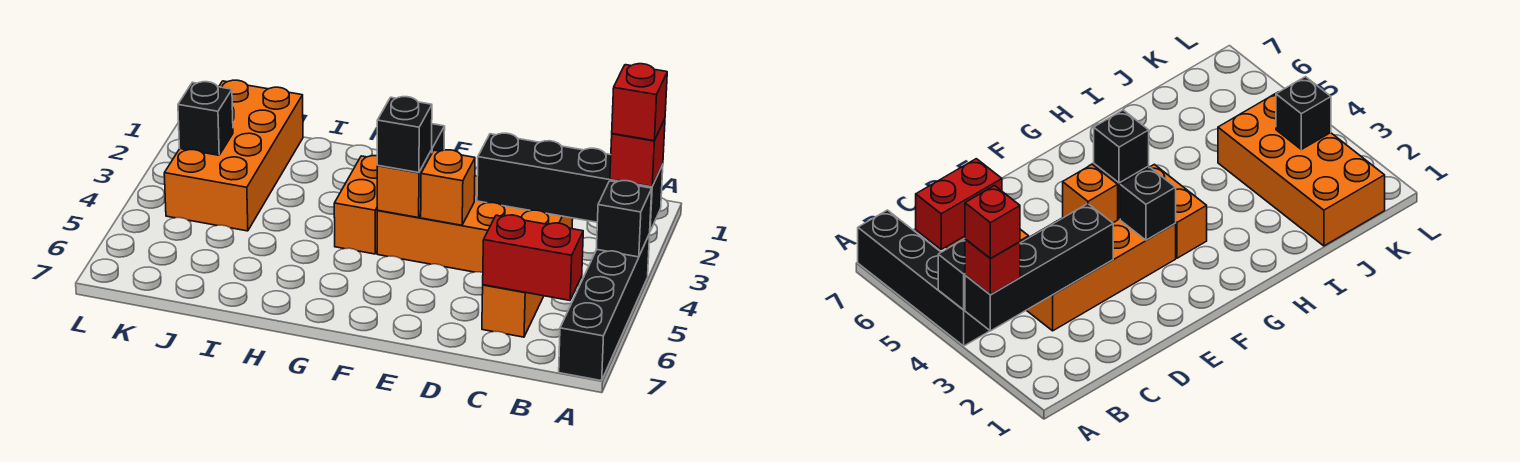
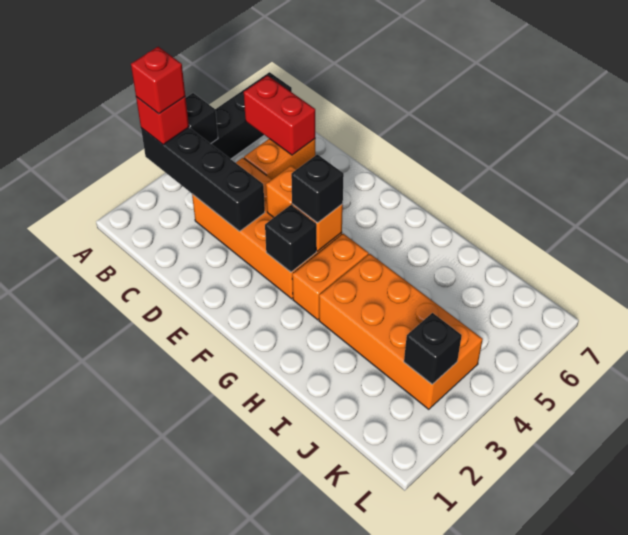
orange 2x4 brick [164,80,303,231] -> orange 2x4 brick turned to [319,254,483,409]

